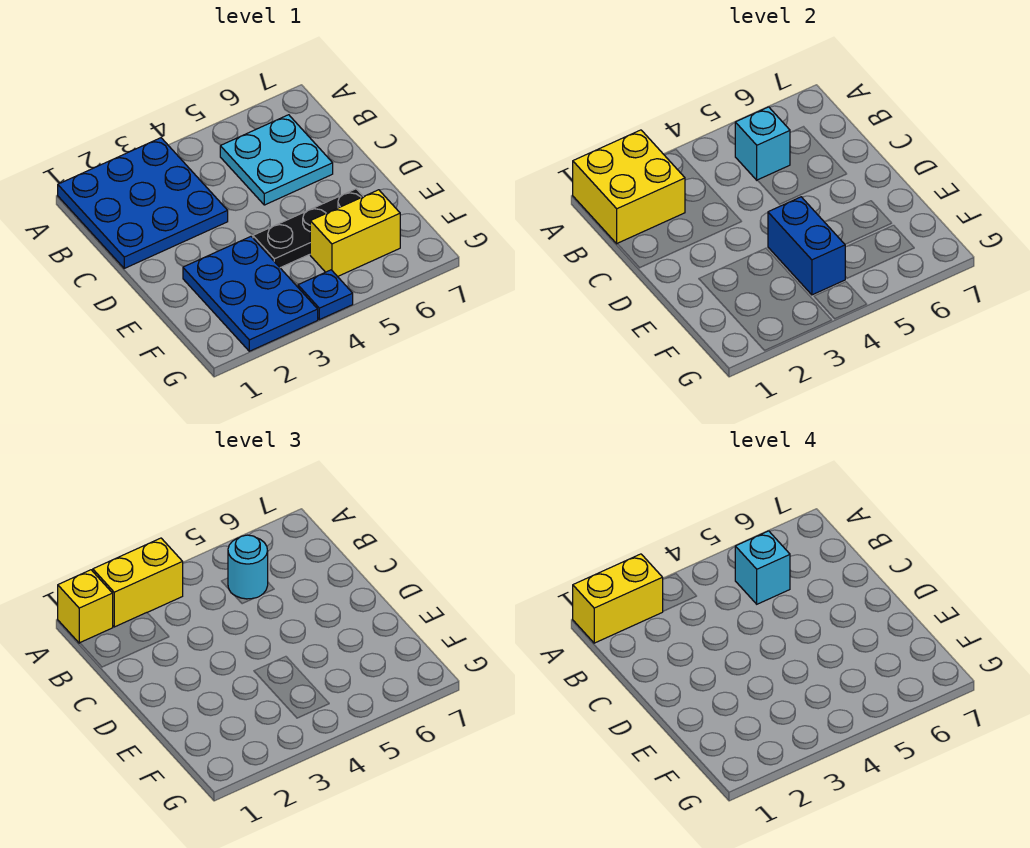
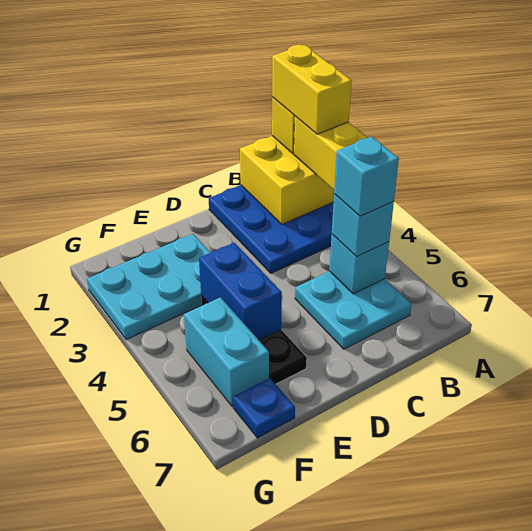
cyan 1x1 round brick [228,535,268,599] -> cyan 1x1 brick [332,194,394,256]
blue 2x3 plate [183,237,318,351] -> cyan 2x3 plate [87,234,211,340]
blue 1x2 brick [768,197,845,295] -> blue 1x2 brick turned to [199,243,282,340]
yellow 1x2 brick [310,190,400,277] -> cyan 1x2 brick [184,297,269,407]
blue 1x1 plate [298,270,353,320] -> blue 1x1 plate moved to [233,378,295,438]

